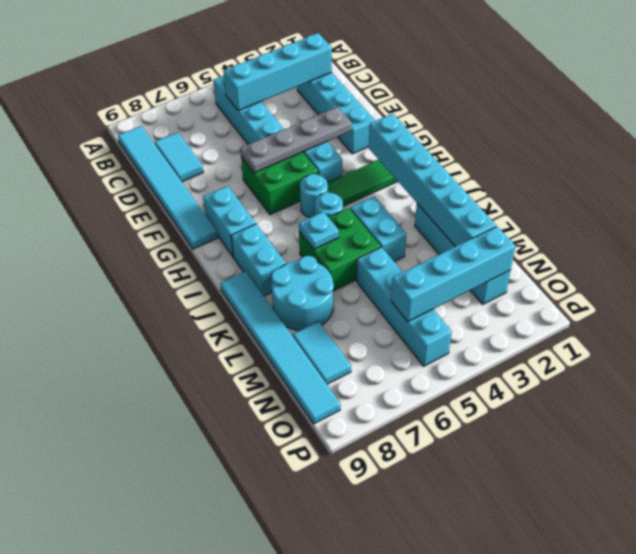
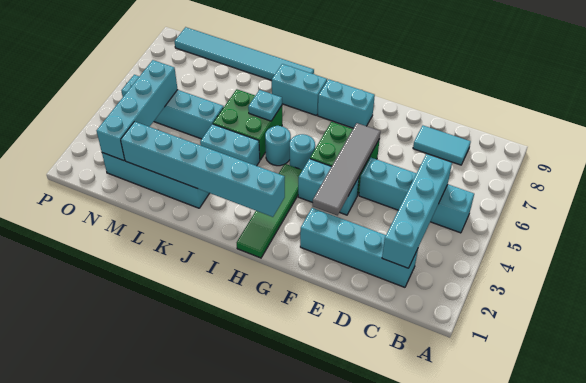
cyan 1x6 tile [118,126,218,249] -> none
grey 1x4 plate [240,107,352,173] -> grey 1x4 tile [313,123,380,216]
cyan 2x2 round brick [271,256,334,331] -> none
cyan 1x2 tile [293,322,351,384] -> none

